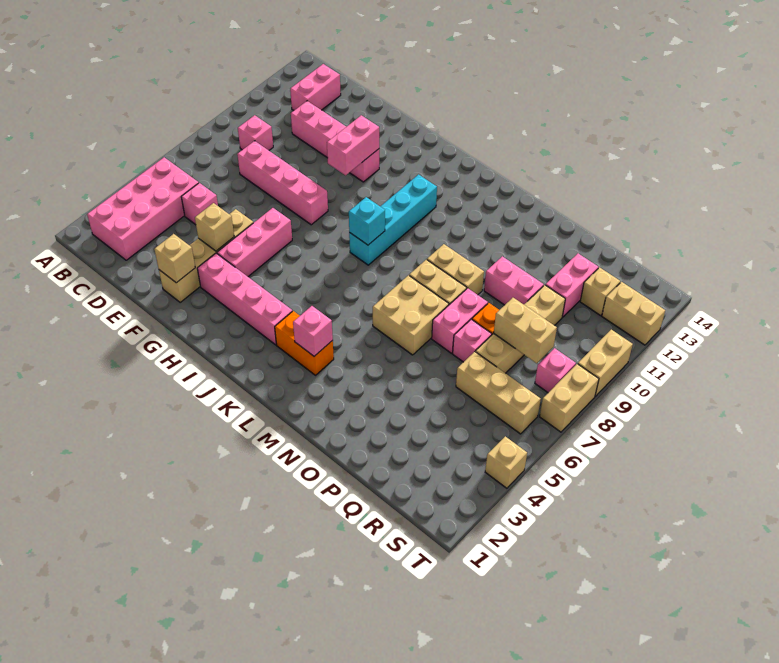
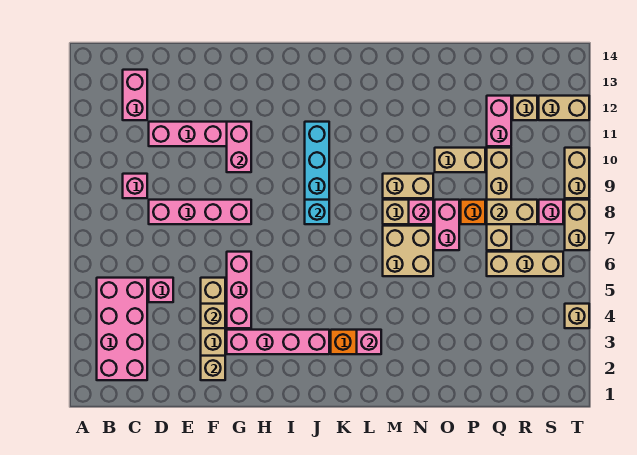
pink 1x2 brick [484,256,544,305] -> tan 1x2 brick [435,148,485,172]
pink 1x1 brick [453,319,492,362] -> pink 1x1 brick moved to [409,200,433,224]

